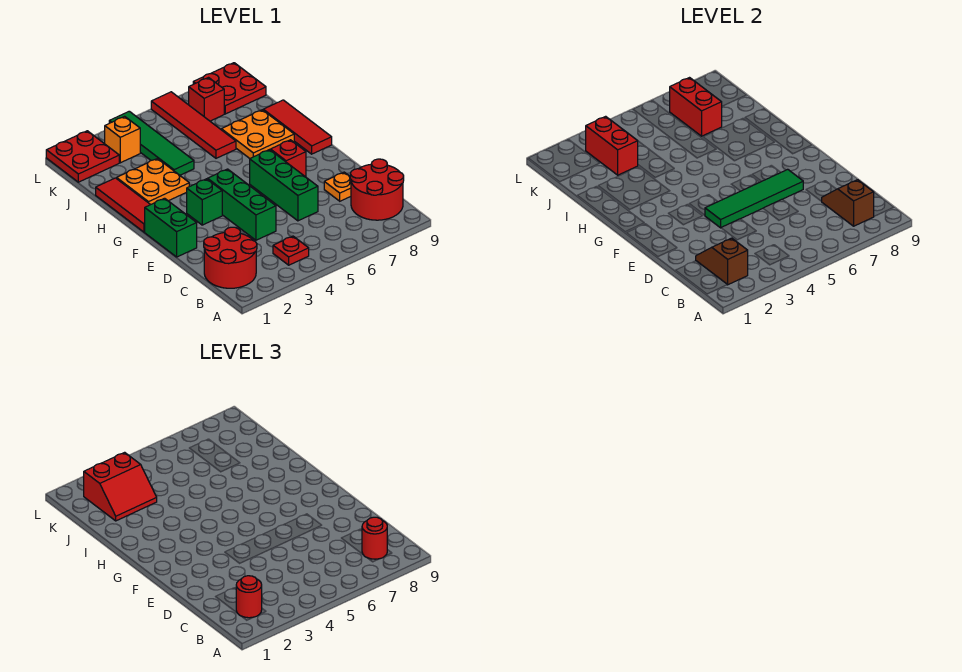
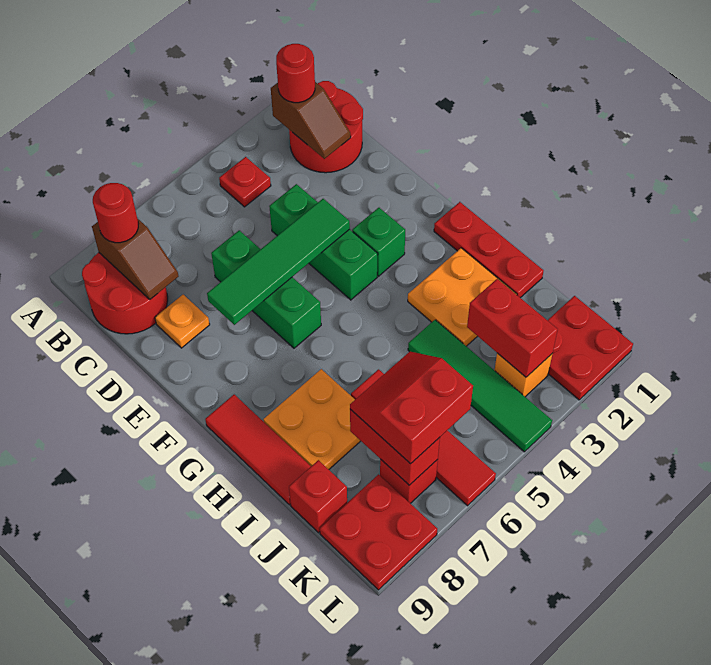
green 1x2 brick [145,198,197,257] -> none
red 1x1 brick [271,140,306,177] -> red 1x1 brick moved to [289,460,347,533]
red 1x3 tile [96,178,150,232] -> red 1x3 plate [434,202,544,298]
red 2x2 slope [84,452,157,521] -> red 2x2 slope moved to [350,352,473,464]

